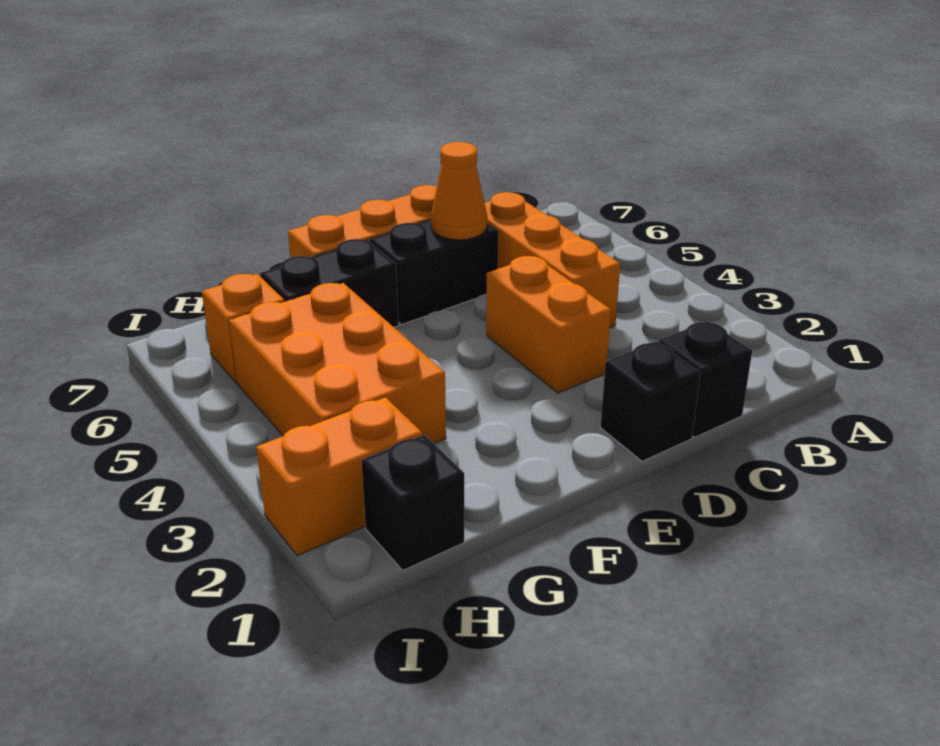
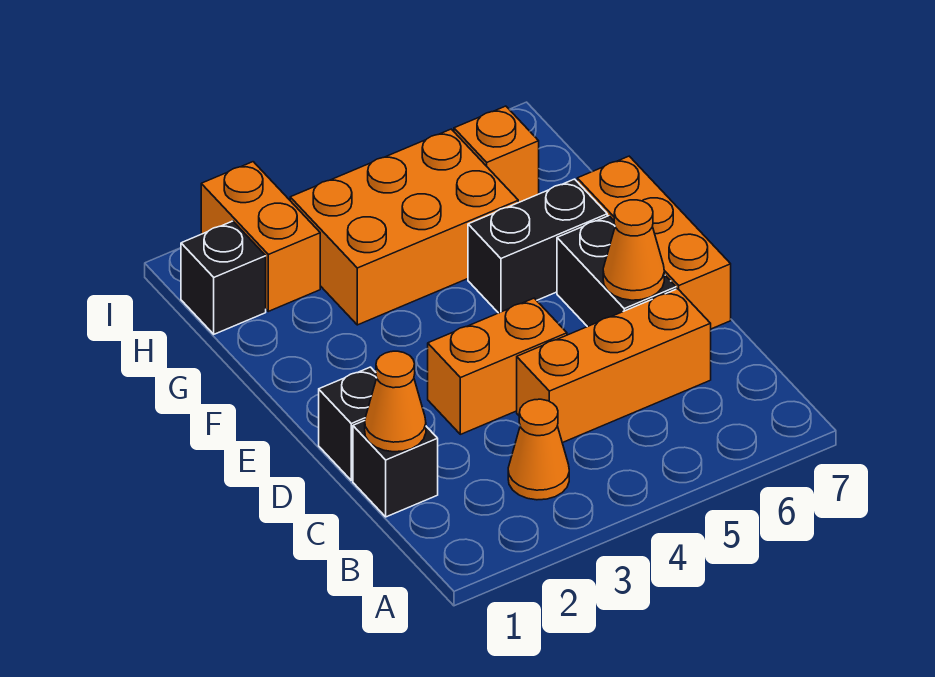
none -> orange 1x1 cone [508,399,569,500]
none -> orange 1x1 cone [365,351,426,452]
black 1x2 brick [260,239,399,327] -> black 1x2 brick turned to [468,179,607,313]

